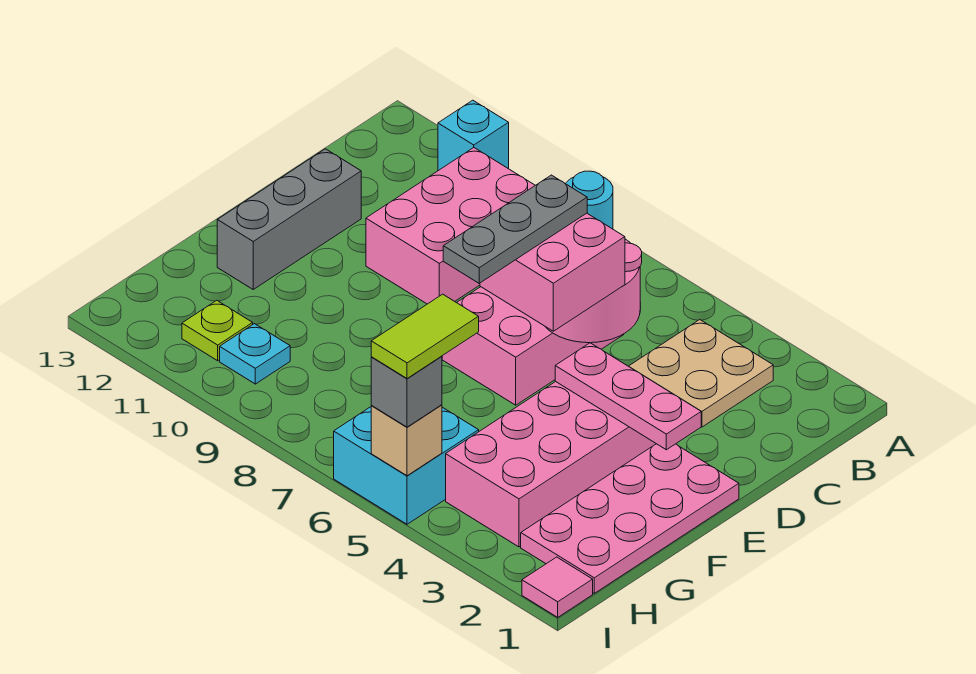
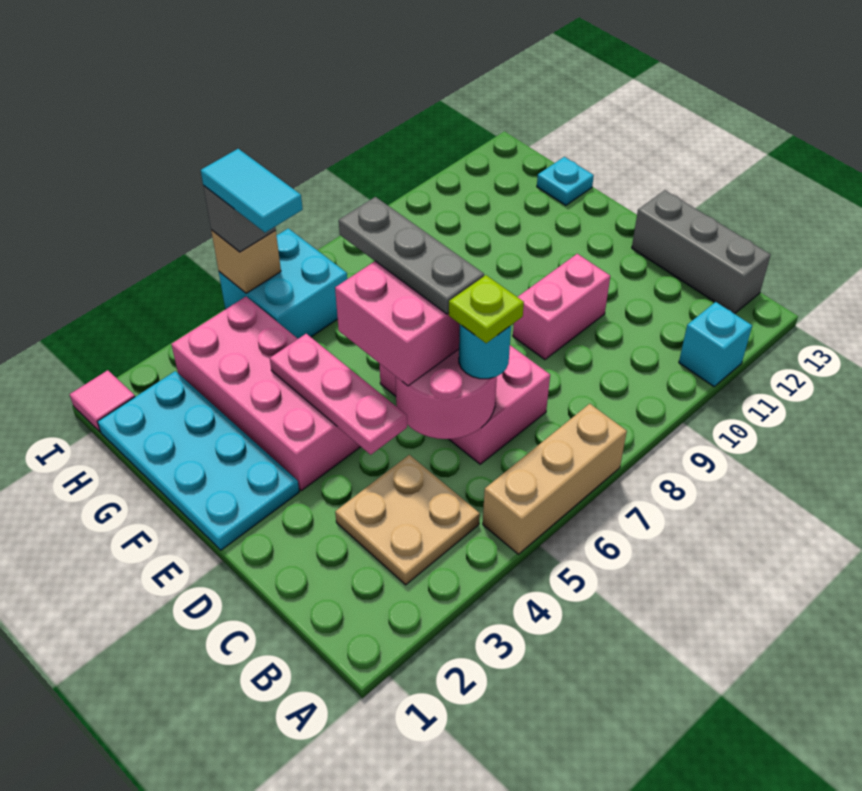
none -> tan 1x3 brick [483,404,627,554]
pink 2x3 brick [366,148,535,304] -> pink 1x2 brick [513,254,610,360]
grey 1x3 brick [217,149,361,289] -> grey 1x3 brick moved to [632,190,770,314]
pink 2x4 plate [521,444,739,593] -> cyan 2x4 plate [97,371,299,550]
pink 1x3 plate [555,343,701,450] -> pink 1x3 plate turned to [270,334,407,455]
lime 1x2 tile [371,294,479,379] -> cyan 1x2 tile [201,149,303,233]
cyan 1x1 plate [220,324,290,384] -> cyan 1x1 plate moved to [537,157,594,205]
lime 1x1 plate [182,300,253,361] -> lime 1x1 plate moved to [448,275,524,343]

